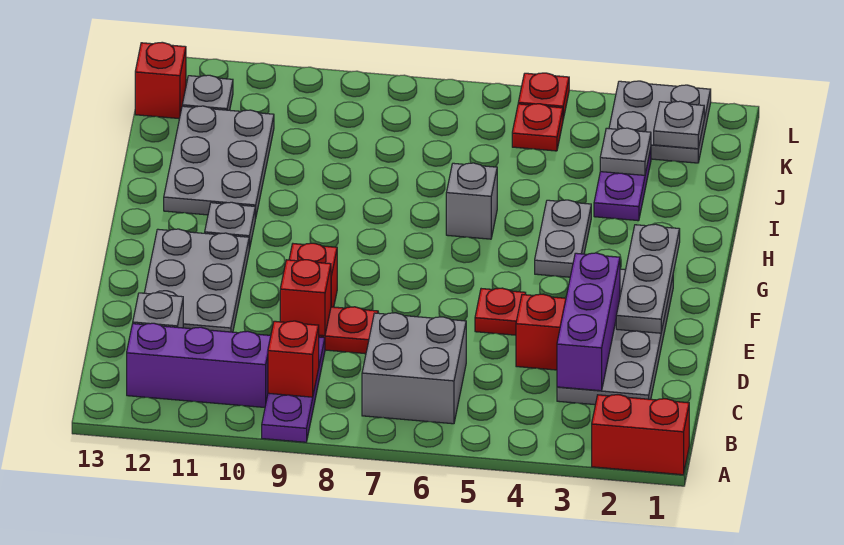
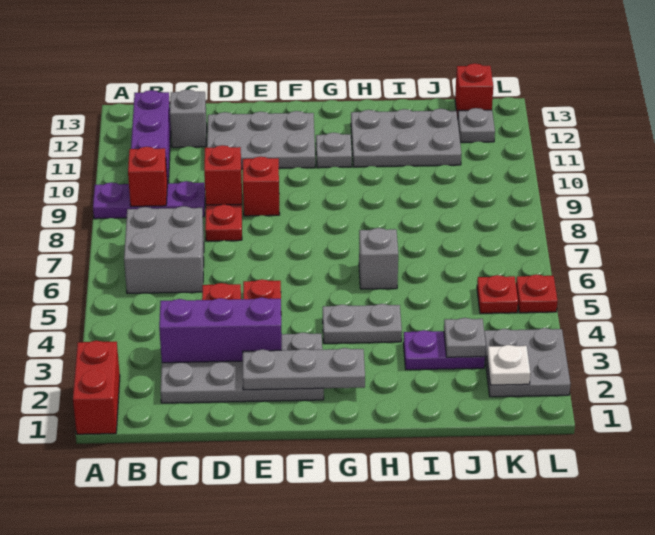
grey 1x1 plate [654,101,704,149] -> white 1x1 plate [487,345,530,385]

